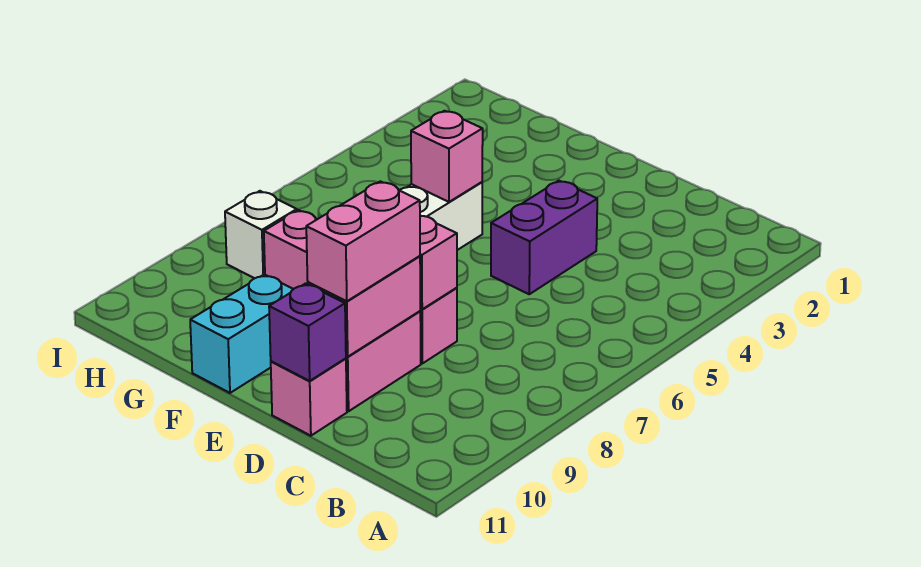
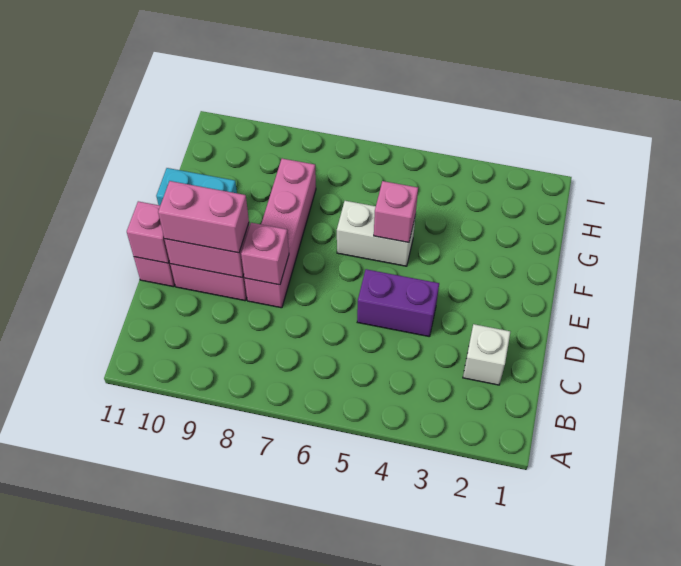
purple 1x1 brick [269,283,346,381] -> pink 1x1 brick [127,201,169,263]
white 1x1 brick [225,191,297,278] -> white 1x1 brick moved to [463,324,510,385]

